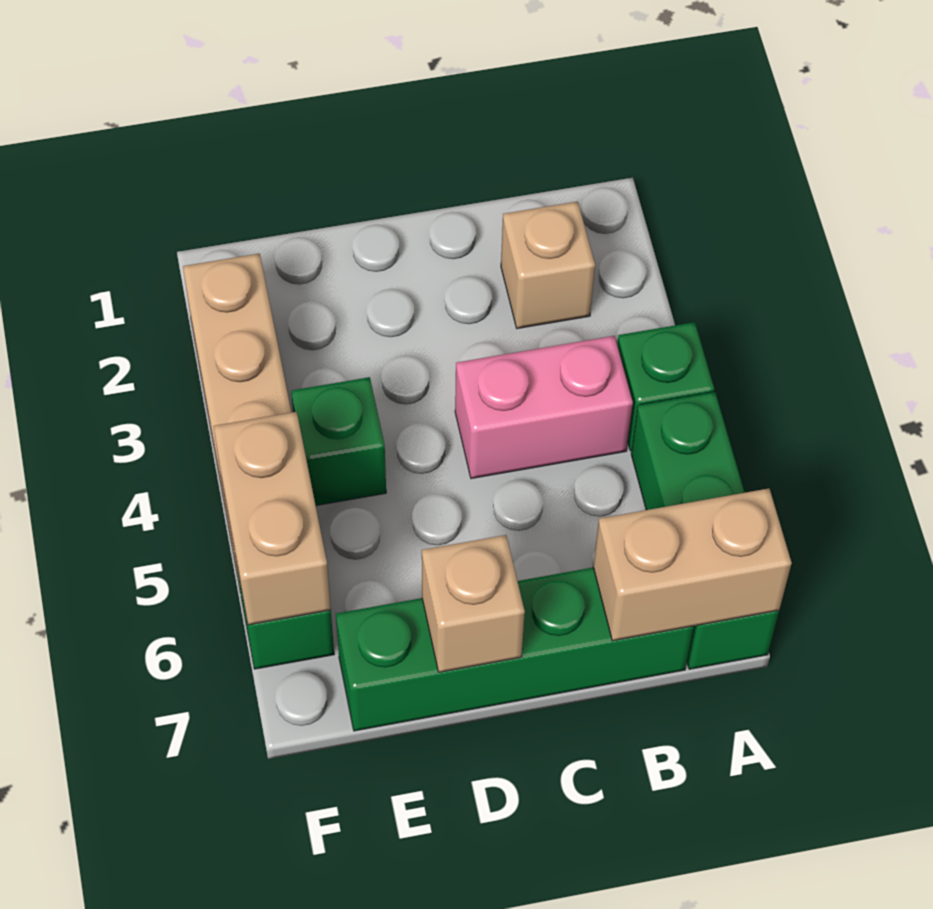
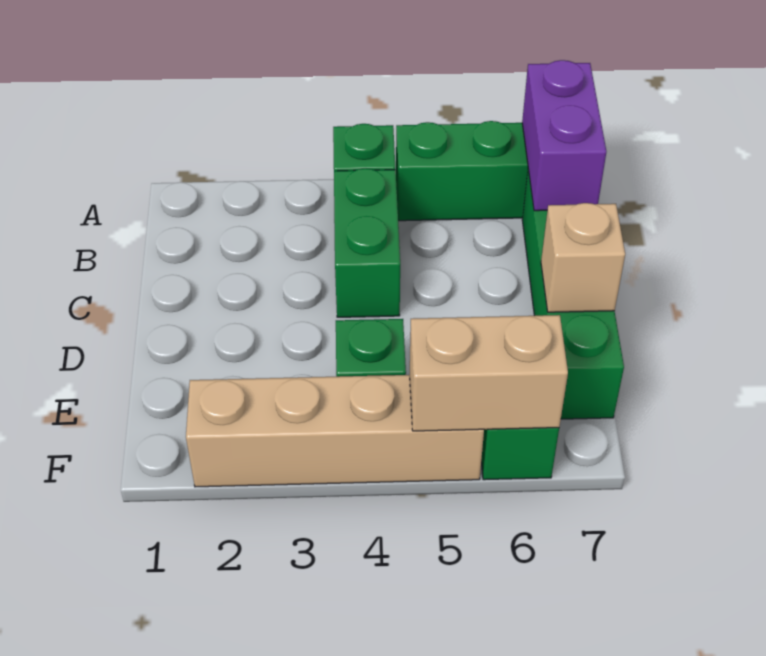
tan 1x2 brick [593,489,792,641] -> purple 1x2 brick [522,60,606,211]
tan 1x1 brick [501,202,595,329] -> none
pink 1x2 brick [455,336,633,479] -> green 1x2 brick [334,168,400,317]

